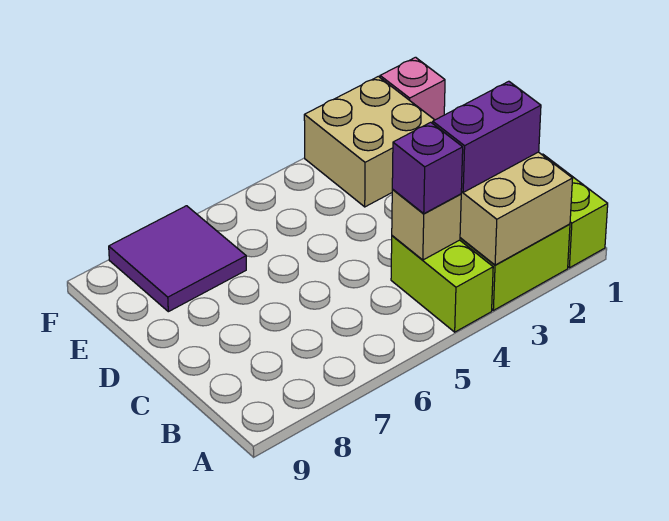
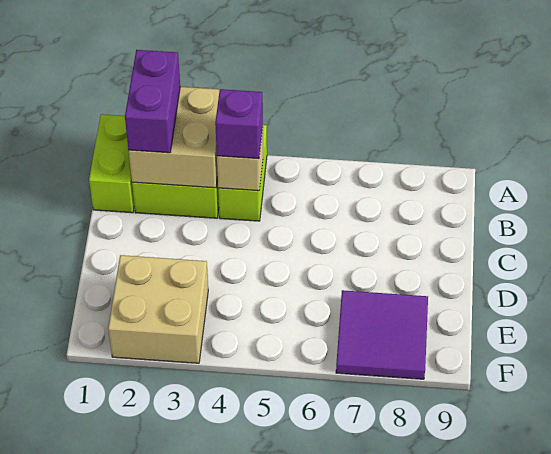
purple 1x2 brick [433,81,541,192] -> purple 1x2 brick turned to [125,50,180,153]
pink 1x1 brick [380,57,445,120] -> none

